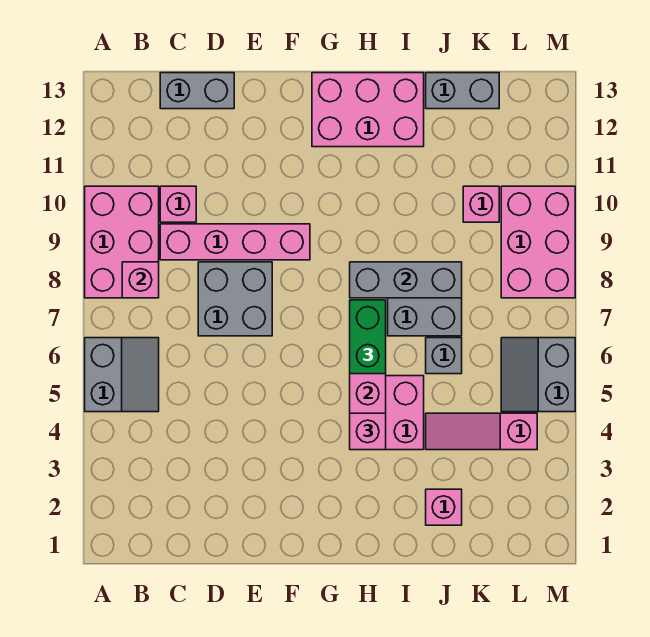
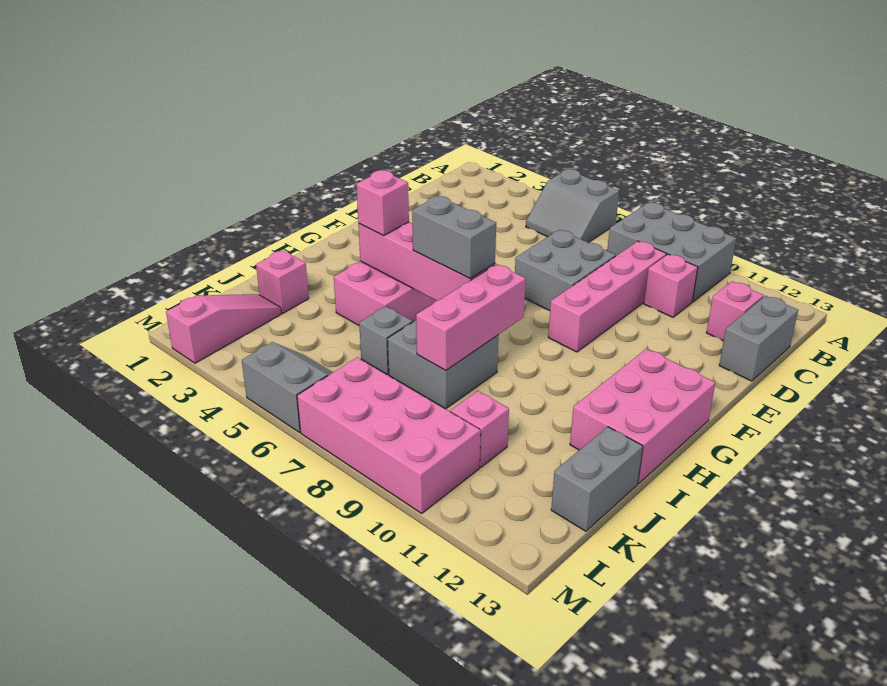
pink 2x3 brick [85,186,159,298] -> grey 2x3 brick [607,202,736,302]
pink 1x1 brick [122,262,159,298] -> pink 1x1 brick moved to [707,282,764,341]
green 1x2 brick [350,300,386,374] -> grey 1x2 brick [412,196,496,278]
grey 1x3 brick [350,262,462,298] -> pink 1x3 brick [416,264,526,371]
pink 1x3 slope [426,413,537,450] -> pink 1x3 slope moved to [166,294,282,363]
pink 2x3 brick [501,186,575,298] -> pink 2x4 brick [297,357,481,513]

